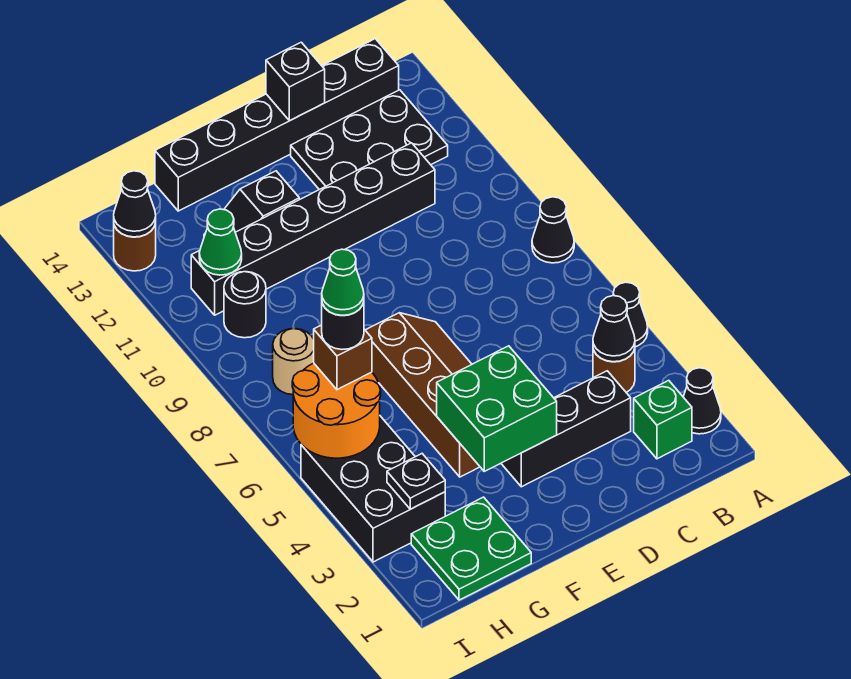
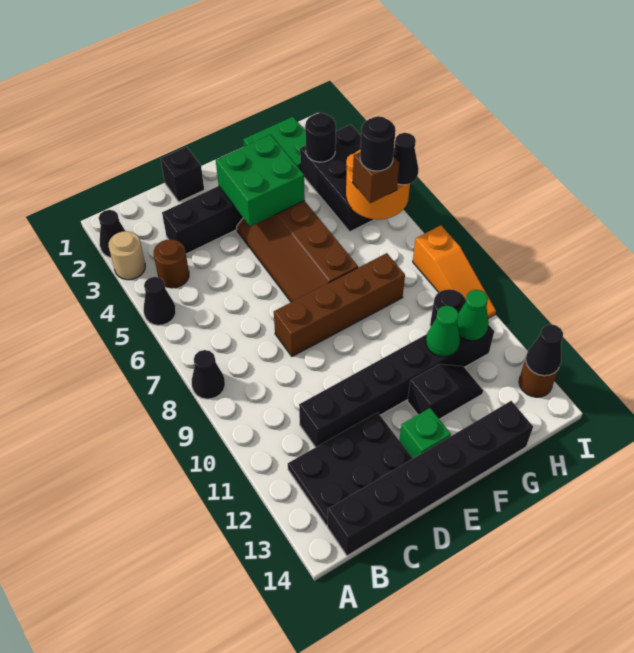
green 1x1 brick [634,380,692,459] -> green 1x1 brick moved to [399,408,451,458]
black 1x1 cone [593,296,635,362] -> black 1x1 cone moved to [393,133,419,185]
none -> brown 1x4 brick [274,253,405,356]
black 1x1 brick [266,42,325,121] -> black 1x1 brick moved to [161,147,204,202]
black 1x1 plate [387,454,445,509] -> black 1x1 round brick [305,113,336,162]
green 1x1 cone [322,249,364,315] -> green 1x1 cone moved to [426,306,460,357]
tan 1x1 round brick [273,329,314,395] -> tan 1x1 round brick moved to [109,231,145,280]
none -> orange 1x3 slope [413,225,496,318]

